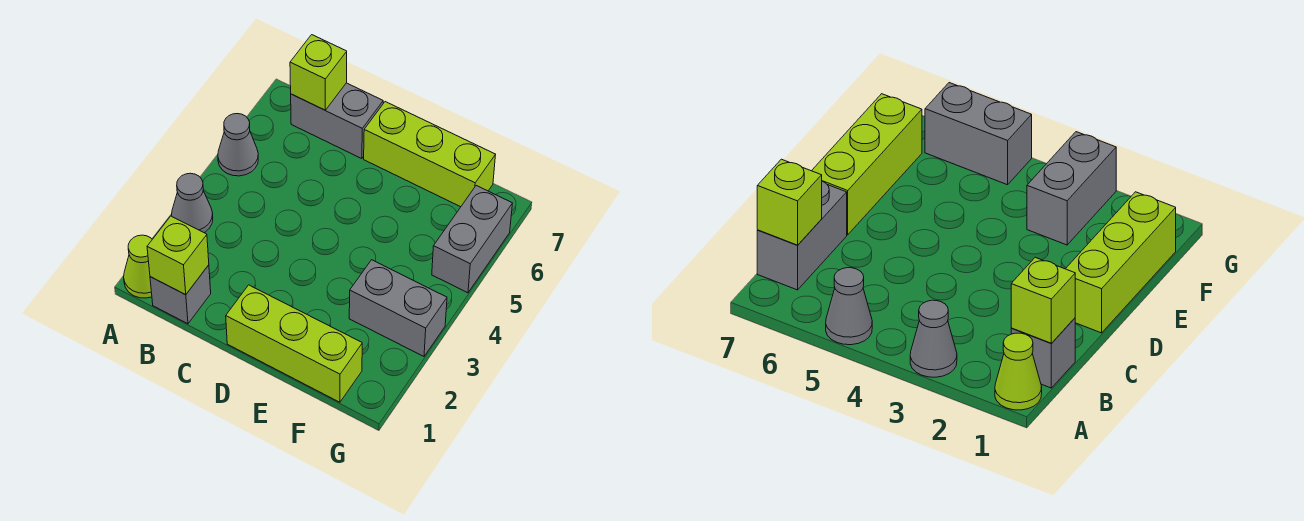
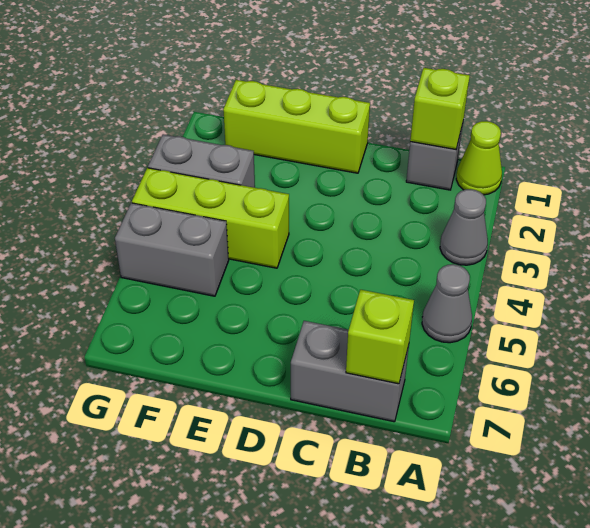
lime 1x3 brick [364,102,496,207] -> lime 1x3 brick moved to [132,168,289,268]
grey 1x2 brick [432,186,512,293] -> grey 1x2 brick turned to [115,203,229,296]

